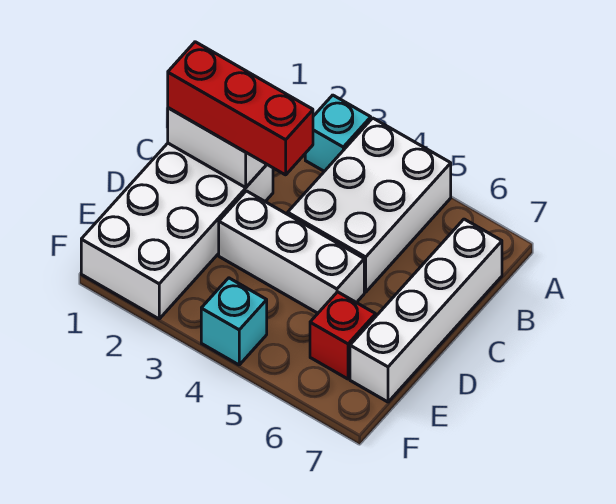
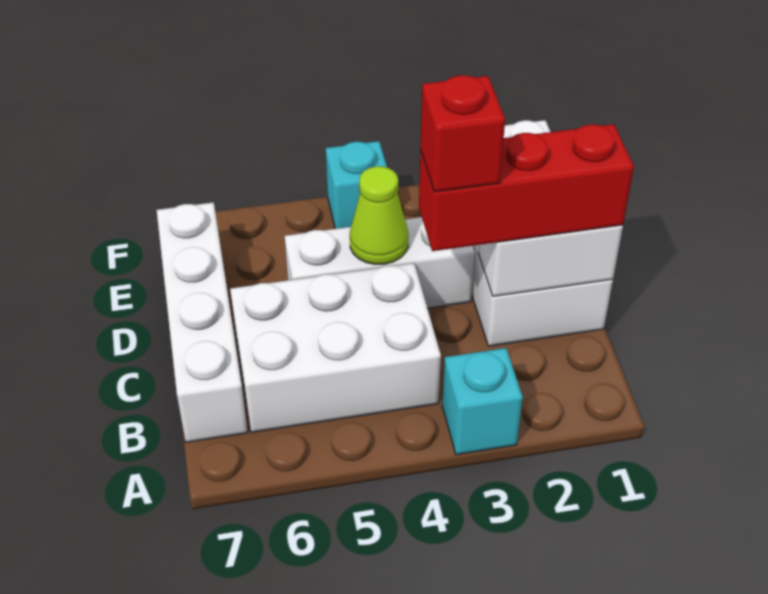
white 2x3 brick [288,118,451,292] -> white 2x3 brick turned to [230,263,441,432]
none -> lime 1x1 cone [350,166,408,264]
red 1x1 brick [310,292,376,379] -> red 1x1 brick moved to [420,75,505,192]

